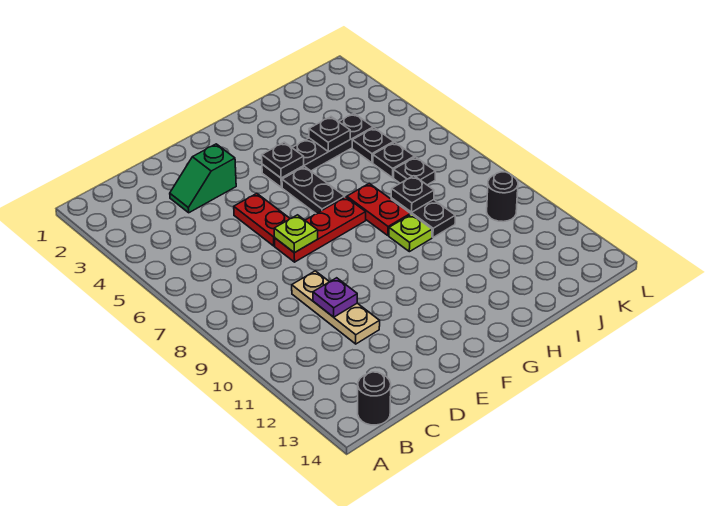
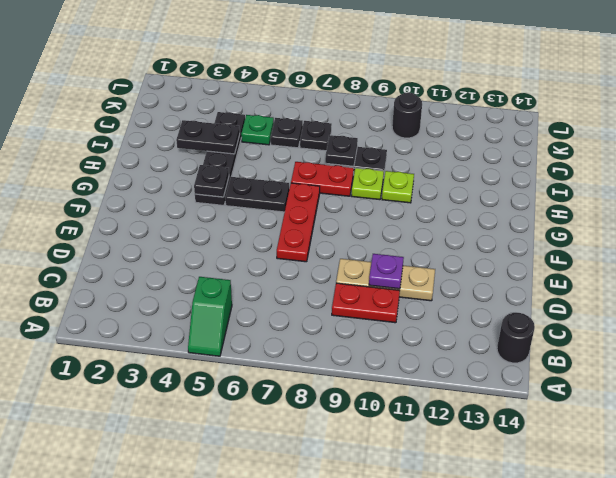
green 1x2 slope [170,144,236,213] -> green 1x2 slope moved to [188,277,232,356]
red 1x2 plate [234,193,290,246] -> red 1x2 plate moved to [332,283,400,323]
lime 1x1 plate [274,215,318,253] -> lime 1x1 plate moved to [382,171,414,203]
black 1x1 plate [309,117,350,152] -> black 1x2 plate [176,120,240,154]
black 1x1 plate [352,128,394,163] -> green 1x1 plate [241,115,274,145]

